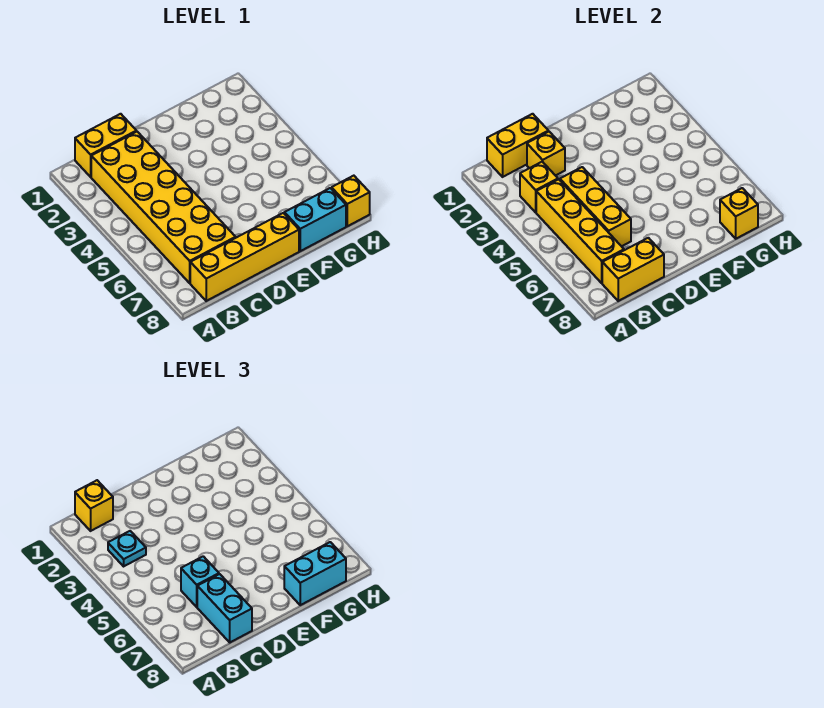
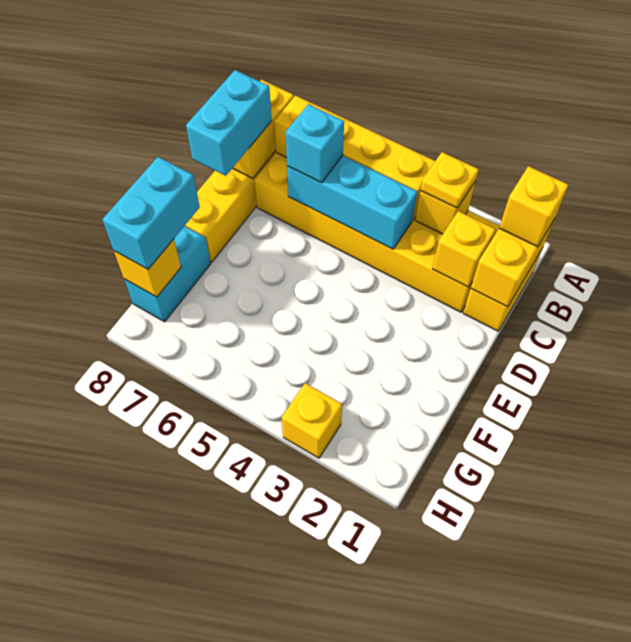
cyan 1x1 plate [108,531,146,566] -> yellow 1x1 plate [420,152,479,208]
yellow 1x3 brick [560,167,631,246] -> cyan 1x3 brick [287,156,417,249]
cyan 1x2 brick [197,574,252,642] -> cyan 1x2 brick turned to [186,70,272,176]
yellow 1x1 brick [332,176,370,226] -> yellow 1x1 brick moved to [282,383,342,458]

